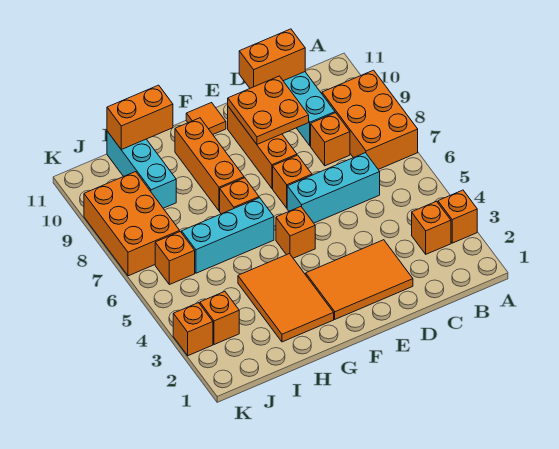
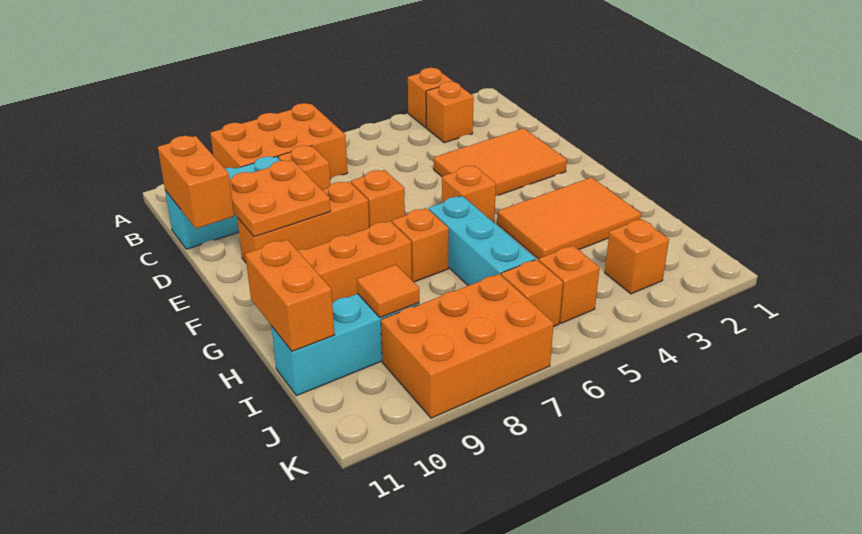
cyan 1x3 brick [287,153,380,223] -> none
orange 2x3 tile [306,240,413,319] -> orange 2x3 tile turned to [434,128,567,196]
orange 1x1 tile [186,103,226,134] -> orange 1x1 tile moved to [357,265,419,317]
orange 1x1 brick [173,303,213,356] -> orange 1x1 brick moved to [538,246,600,323]

